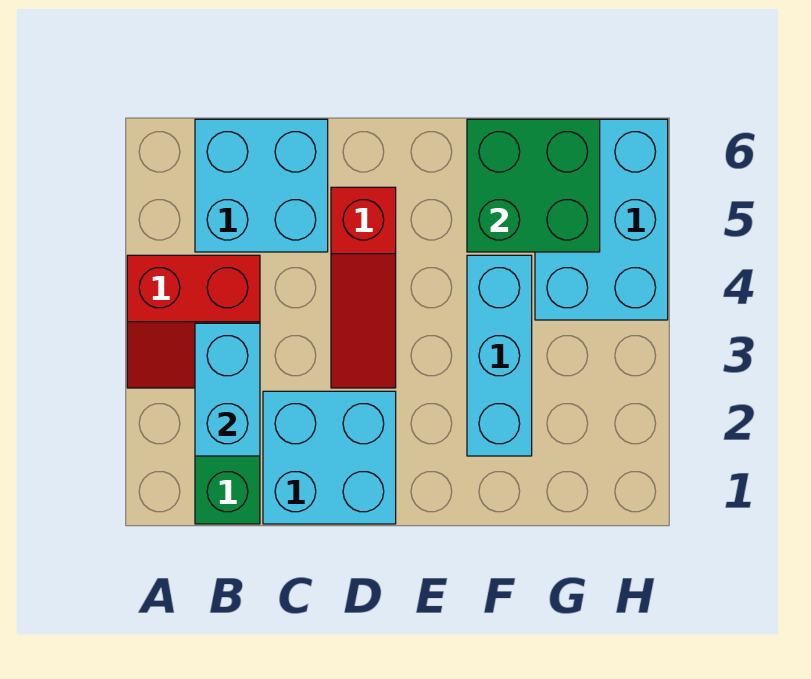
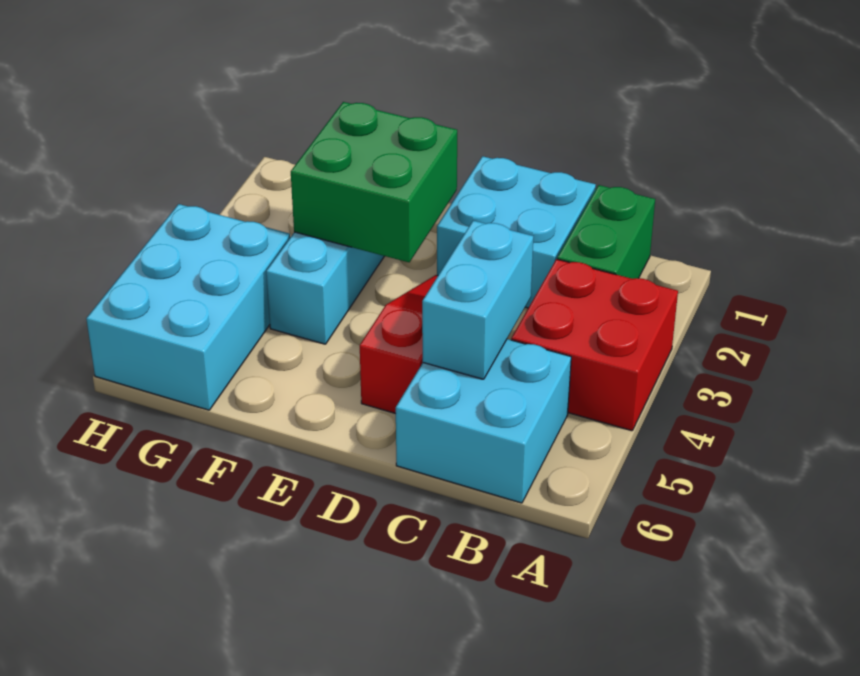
red 2x2 slope [127,255,260,388] -> red 2x2 brick [511,259,678,431]
cyan 1x2 brick [195,323,260,456] -> cyan 1x2 brick moved to [422,221,533,379]
green 2x2 brick [467,119,600,252] -> green 2x2 brick moved to [291,102,457,262]

